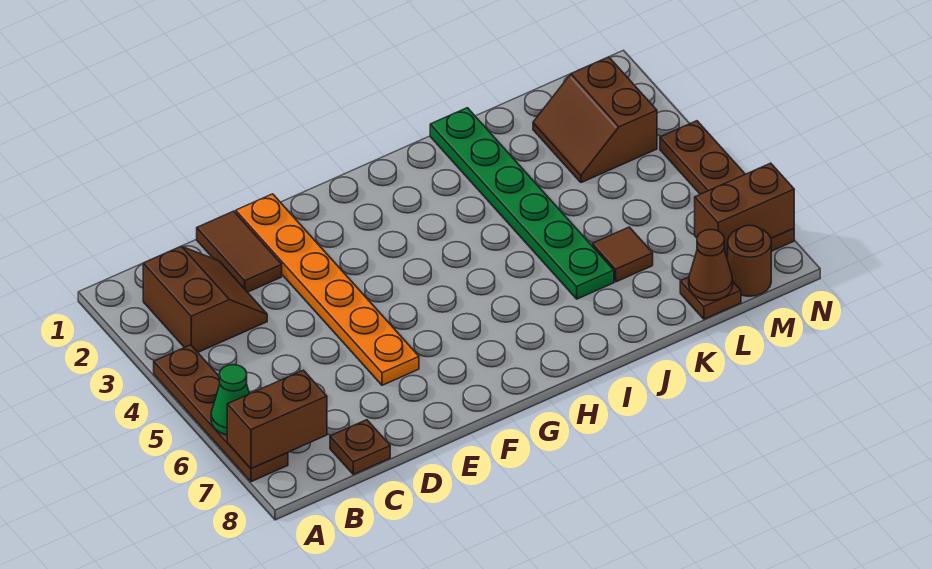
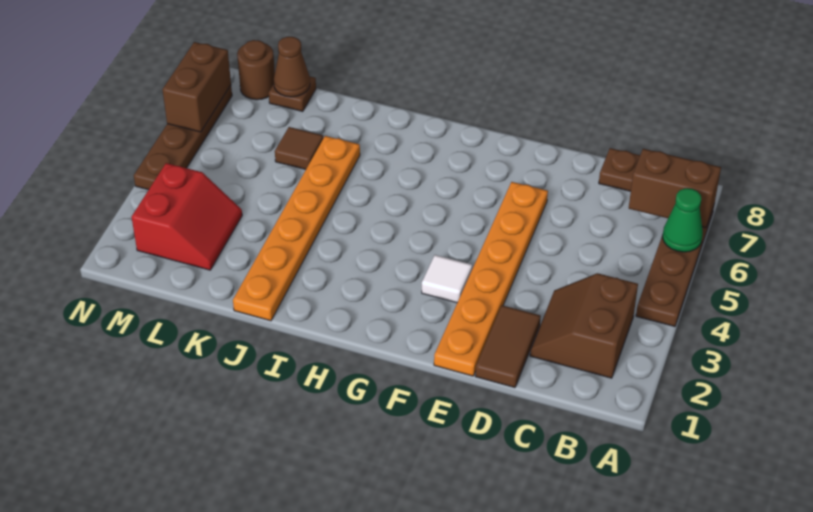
none -> white 1x1 tile [422,255,472,303]
green 1x6 plate [430,108,614,299] -> orange 1x6 plate [233,136,360,321]
brown 2x2 slope [533,57,657,183] -> red 2x2 slope [132,163,242,270]
brown 1x2 brick [695,163,794,258] -> brown 1x2 brick turned to [162,42,231,132]

